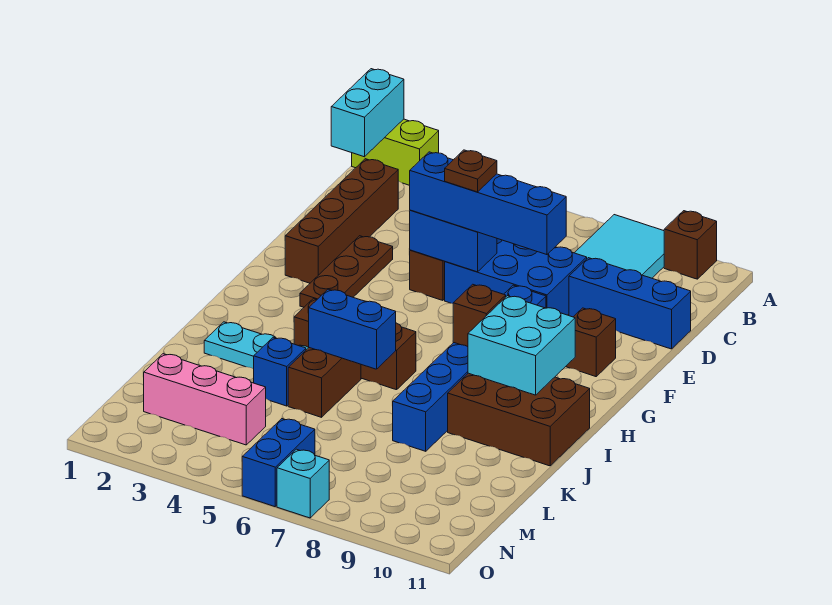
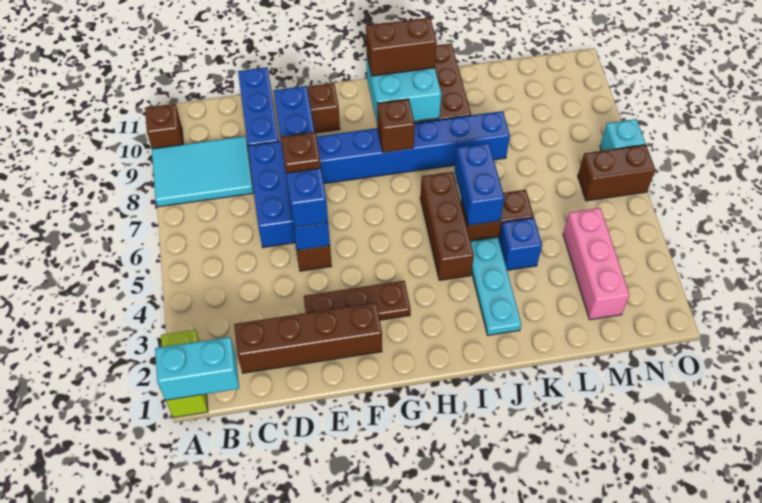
none -> brown 1x2 brick [366,18,437,76]
blue 1x2 brick [242,419,315,507] -> brown 1x2 brick [578,145,655,201]

